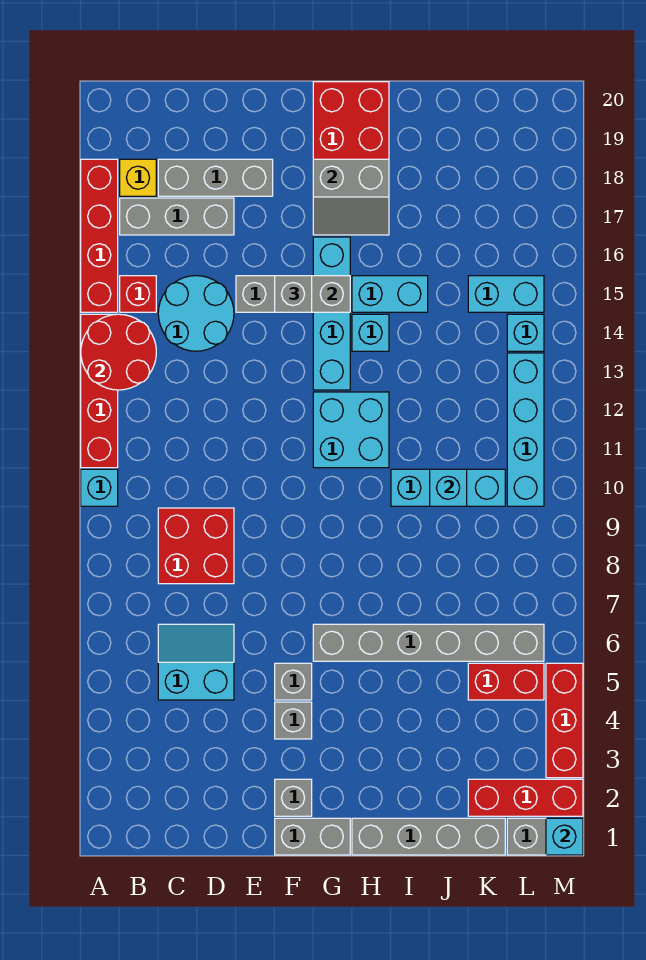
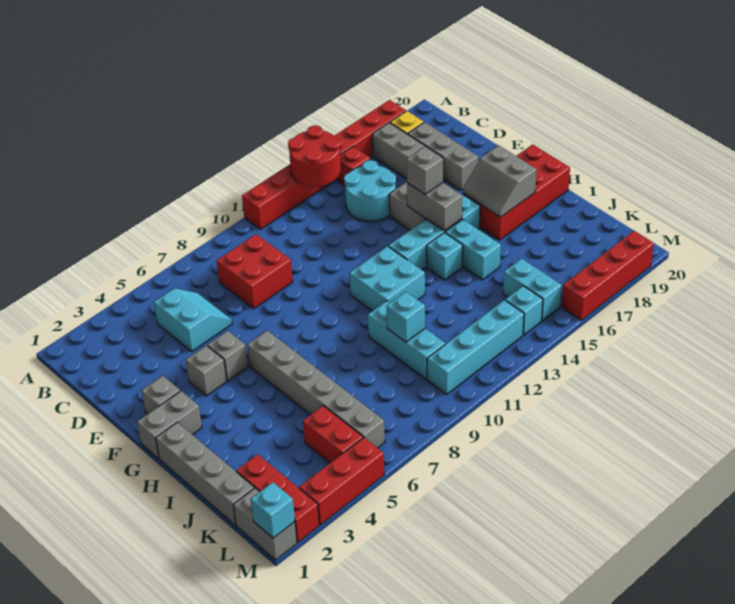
cyan 1x1 brick [81,469,118,506] -> none
grey 1x2 brick [275,818,350,855] -> grey 1x2 brick turned to [137,391,202,458]
none -> red 1x4 brick [562,231,654,320]

